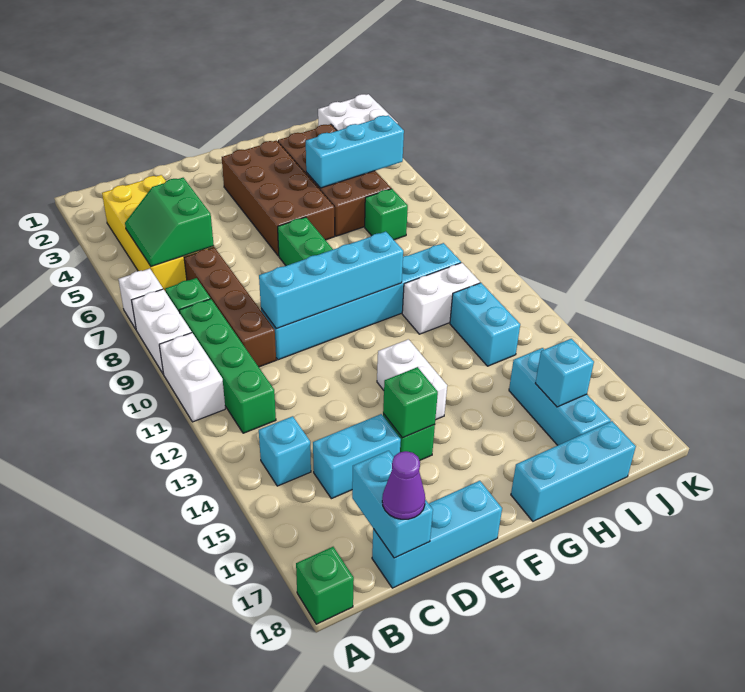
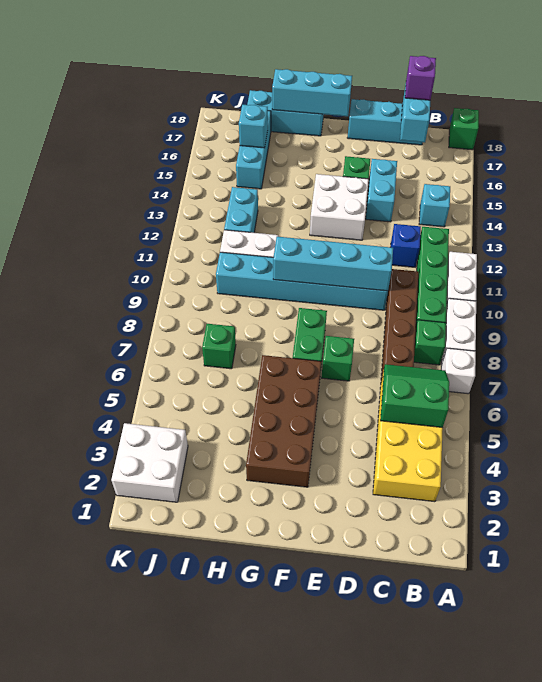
green 2x2 slope [125,178,214,267] -> green 2x2 slope turned to [380,364,449,428]
none -> blue 1x1 brick [391,224,421,267]
cyan 1x2 brick [313,414,401,499] -> cyan 1x2 brick turned to [366,159,397,222]
purple 1x1 cone [382,451,425,519] -> purple 1x1 brick [405,56,436,100]
green 1x1 brick [383,367,438,438] -> green 1x1 brick moved to [321,336,354,381]
white 1x2 brick [377,339,447,420] -> white 2x2 brick [310,174,369,240]
brown 2x4 brick [278,124,391,236] -> none
cyan 1x3 brick [306,115,404,188] -> cyan 1x3 brick moved to [272,69,352,116]

